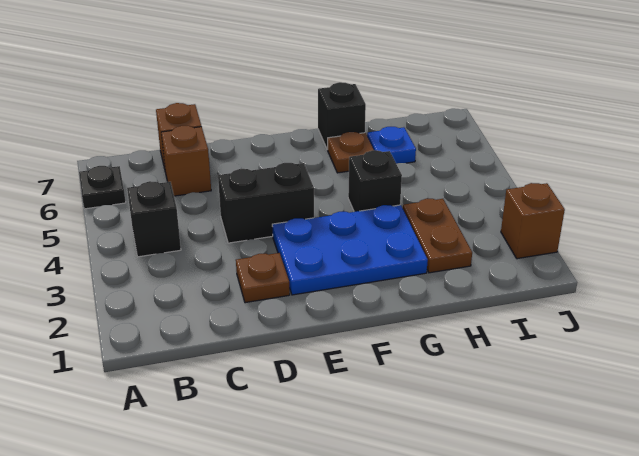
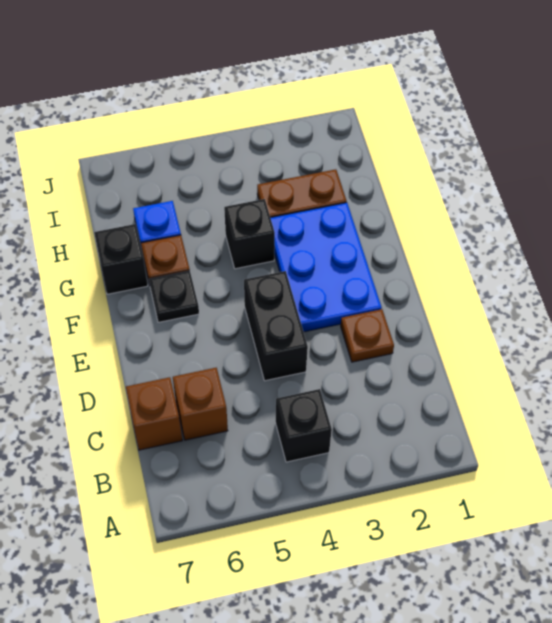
black 1x1 plate [79,166,126,209] -> black 1x1 plate moved to [149,271,199,322]
brown 1x1 brick [501,183,565,259] -> none

